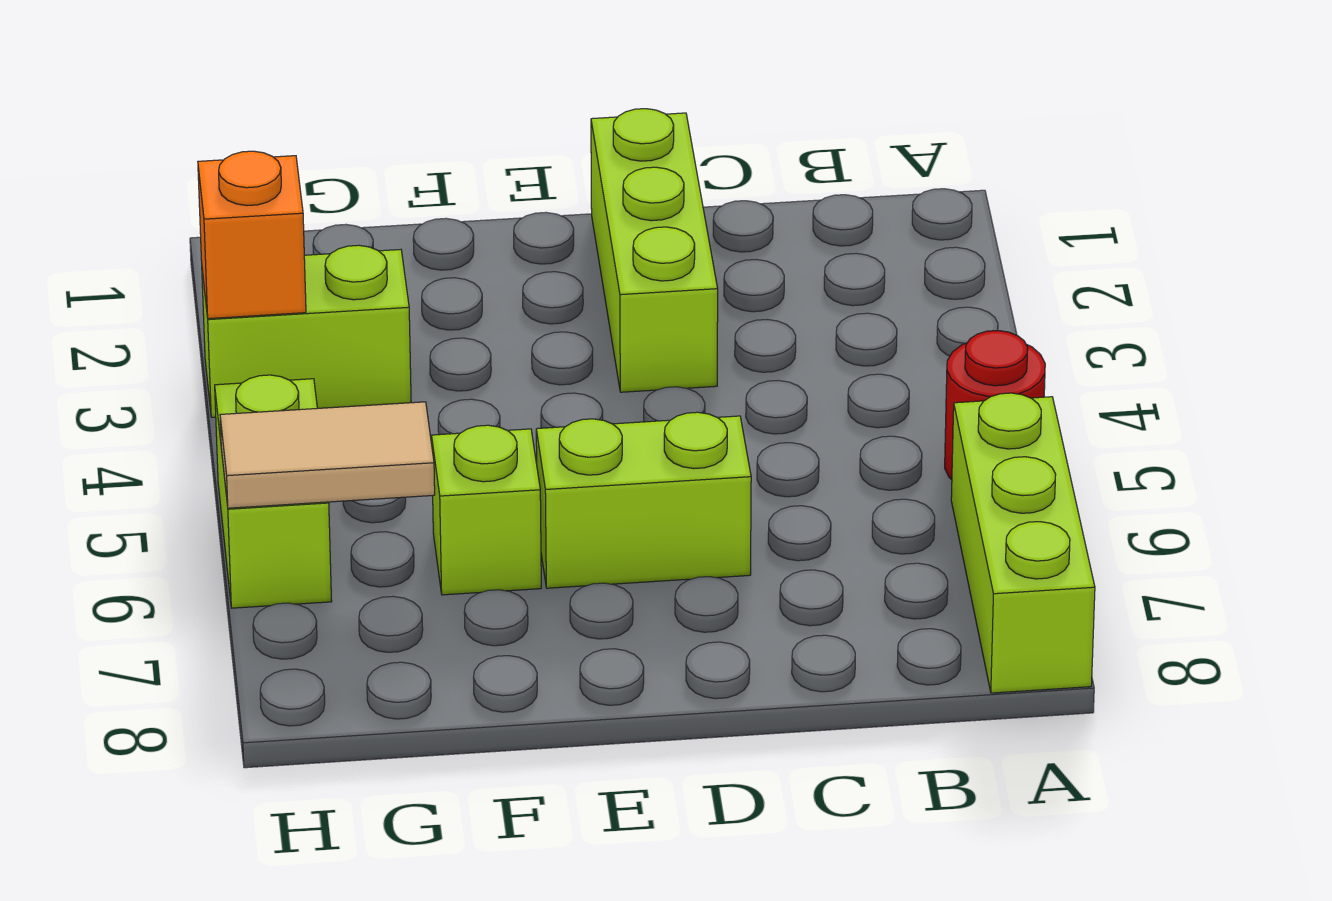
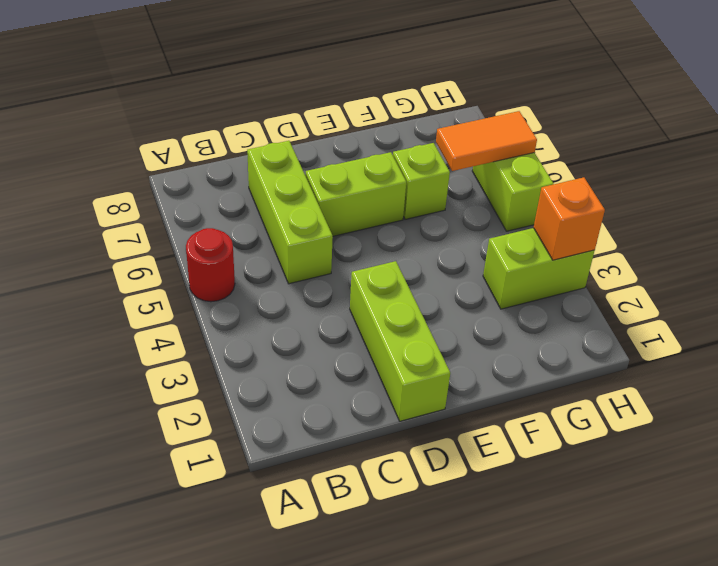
lime 1x3 brick [951,393,1095,693] -> lime 1x3 brick moved to [247,141,333,284]
tan 1x2 tile [220,402,435,508] -> orange 1x2 tile [436,111,537,171]

